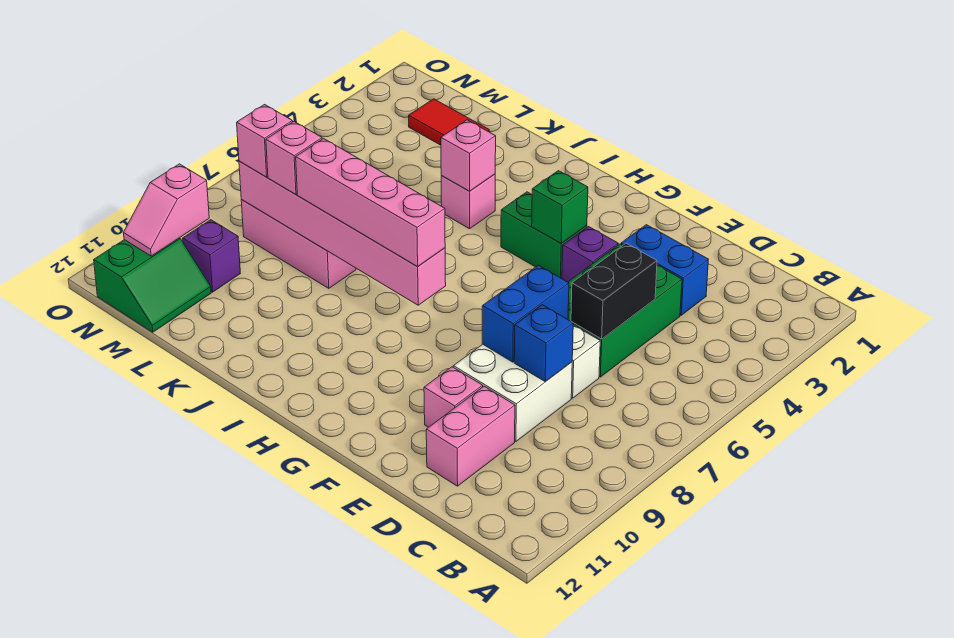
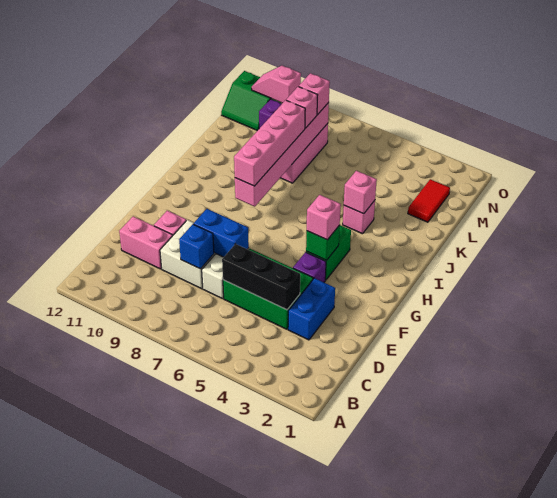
black 1x2 brick [571,243,657,339] -> black 1x3 brick [222,244,300,310]
none -> pink 1x1 brick [307,195,341,240]

